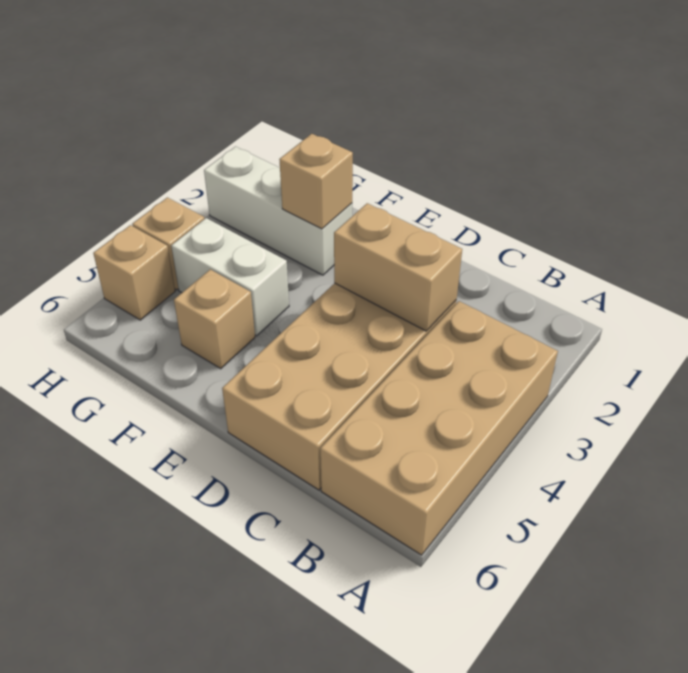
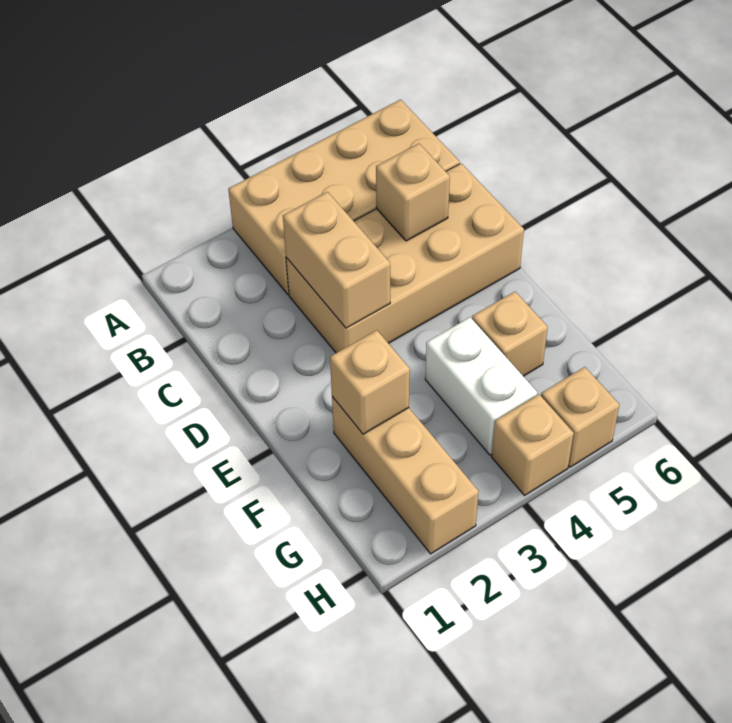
none -> tan 1x1 brick [376,144,450,241]
white 1x3 brick [204,147,352,275] -> tan 1x3 brick [332,397,479,554]

